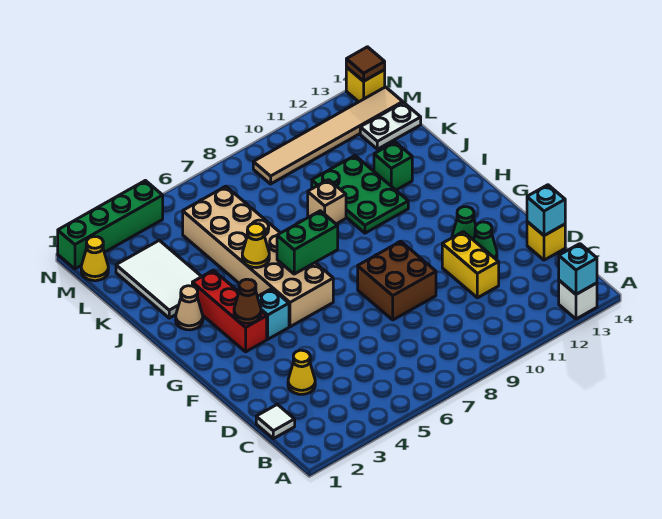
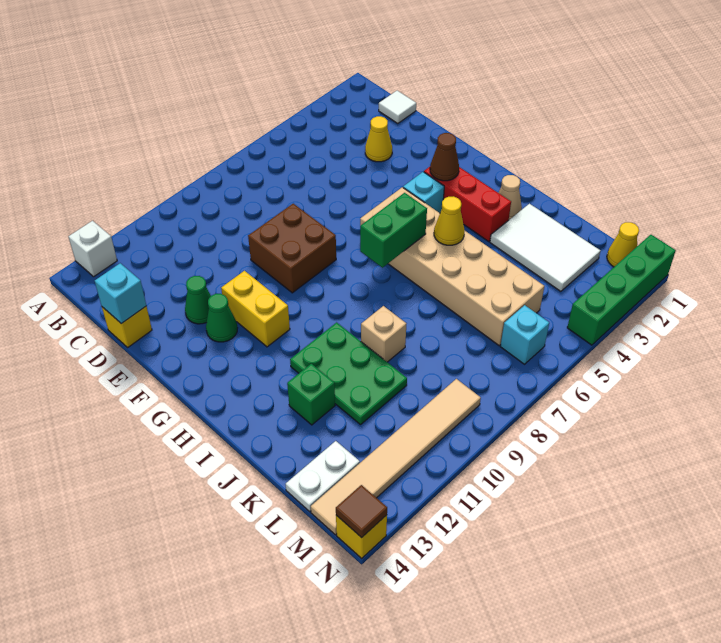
cyan 1x1 brick [559,244,597,294] -> cyan 1x1 brick moved to [500,305,549,364]
yellow 1x2 brick [442,232,499,298] -> yellow 1x2 brick moved to [221,271,290,347]

